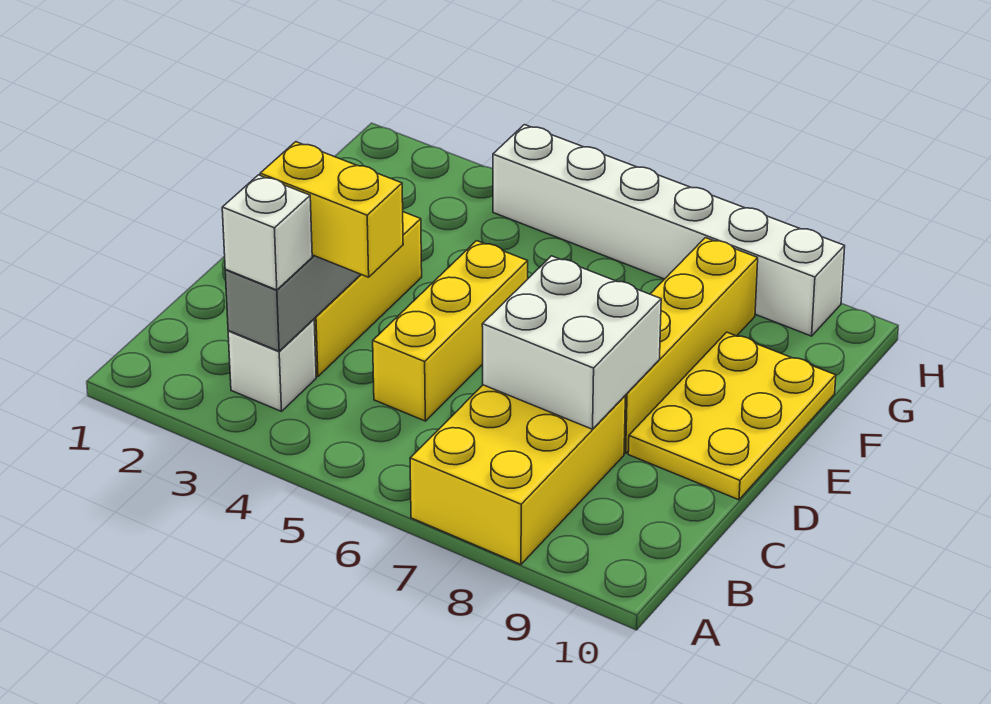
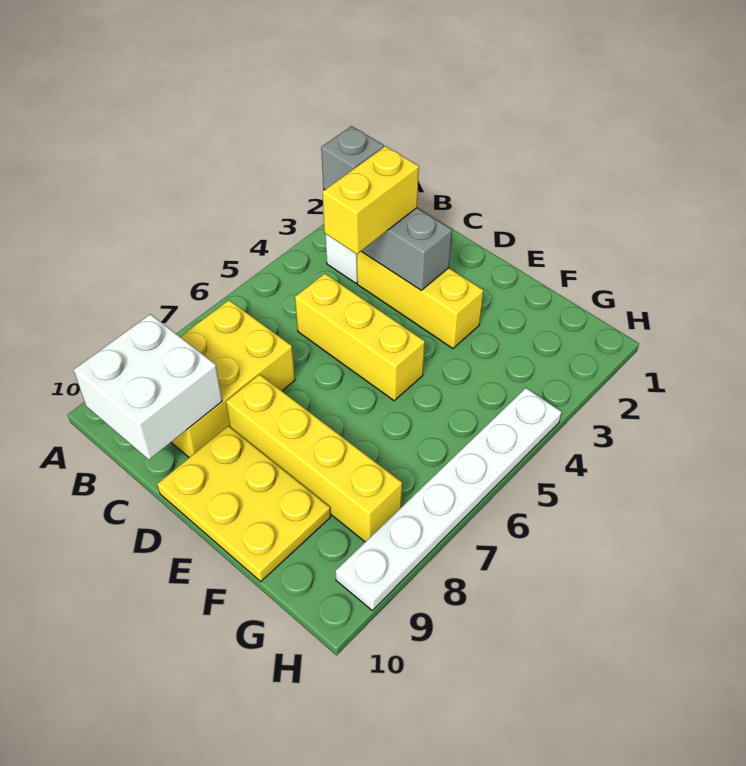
yellow 2x3 brick [410,385,625,564] -> yellow 2x3 brick turned to [171,300,295,457]
white 1x1 brick [222,175,312,290] -> grey 1x1 brick [321,126,384,190]
white 2x2 brick [482,256,661,429] -> white 2x2 brick moved to [74,314,222,460]
white 1x6 brick [493,125,845,336] -> white 1x6 plate [335,388,562,610]

